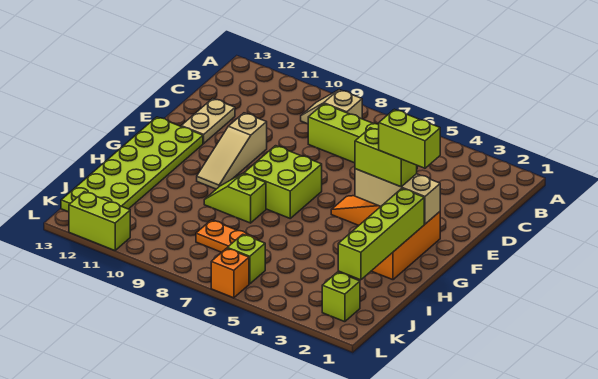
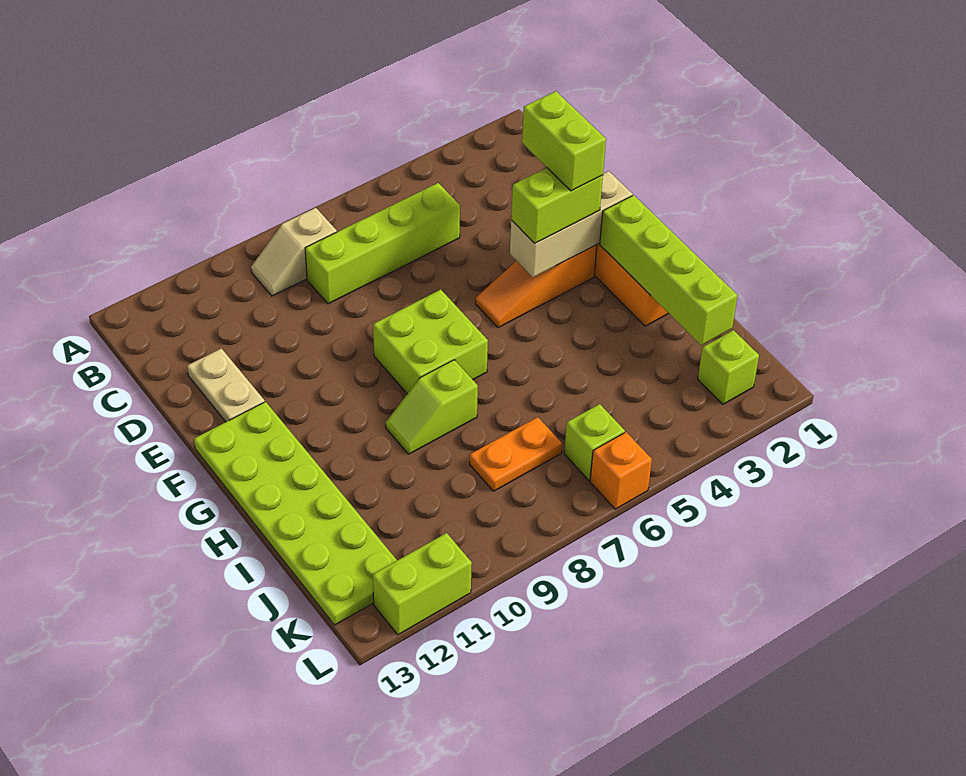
tan 1x3 slope [197,113,267,189] -> none
lime 1x2 brick [379,109,440,168] -> lime 1x2 brick turned to [522,91,606,191]

